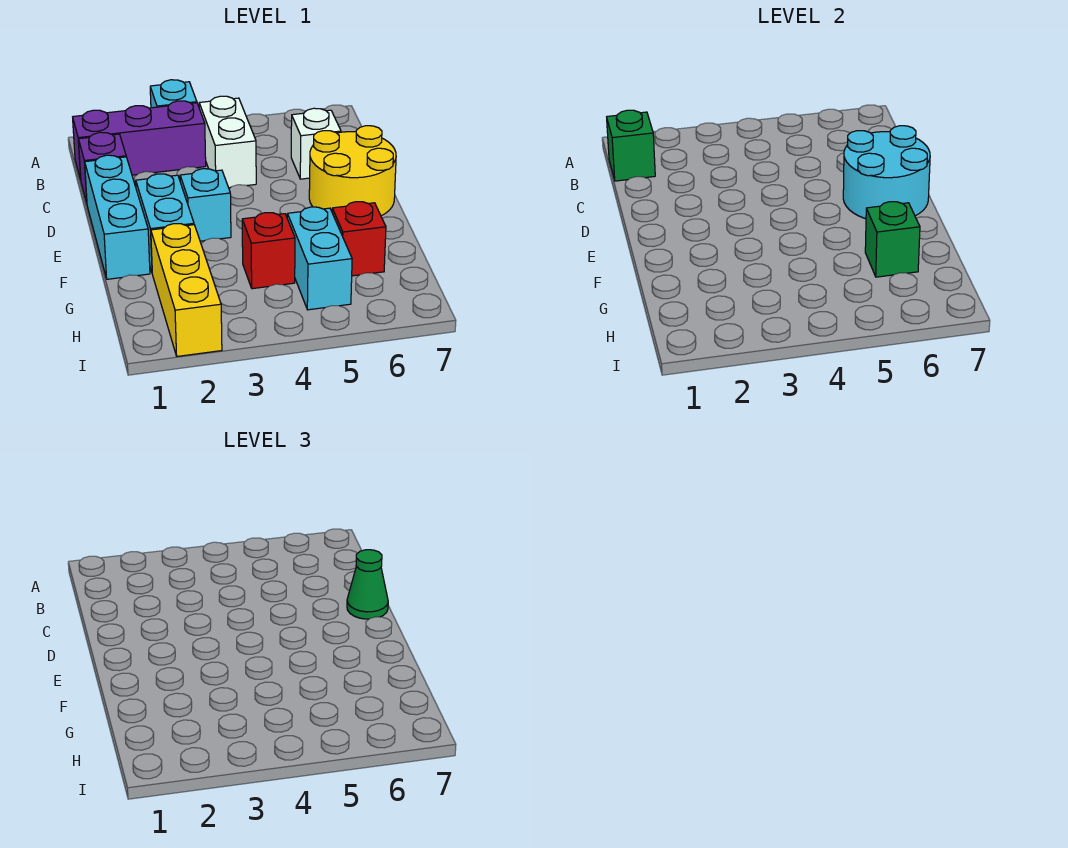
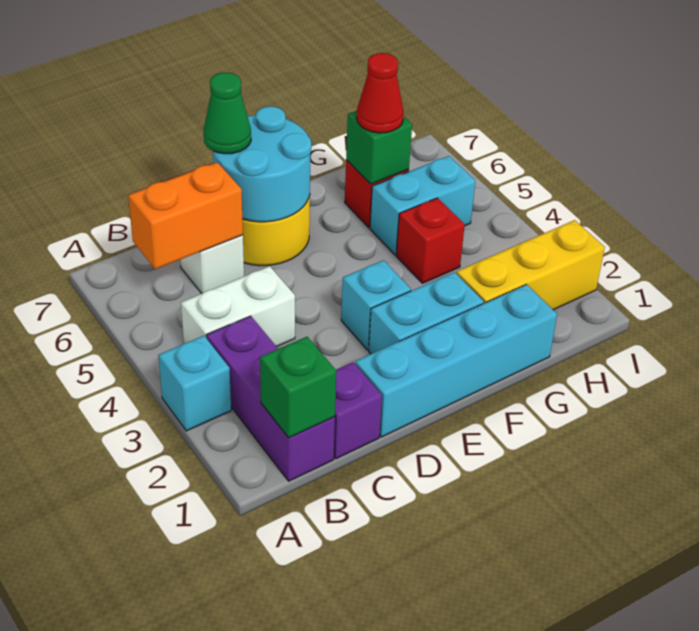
none -> orange 1x2 brick [128,162,243,269]
cyan 1x3 brick [85,155,150,279] -> cyan 1x4 brick [355,284,557,437]
none -> red 1x1 cone [357,53,404,133]

